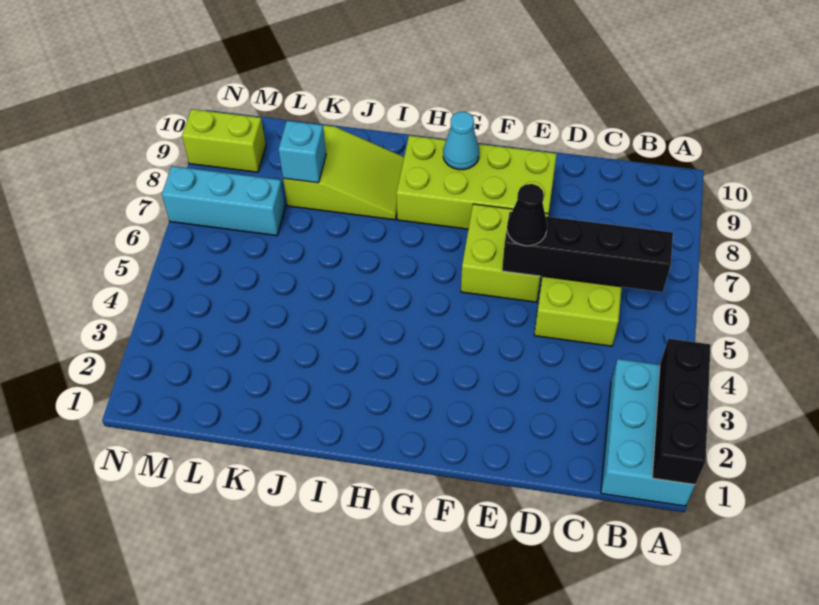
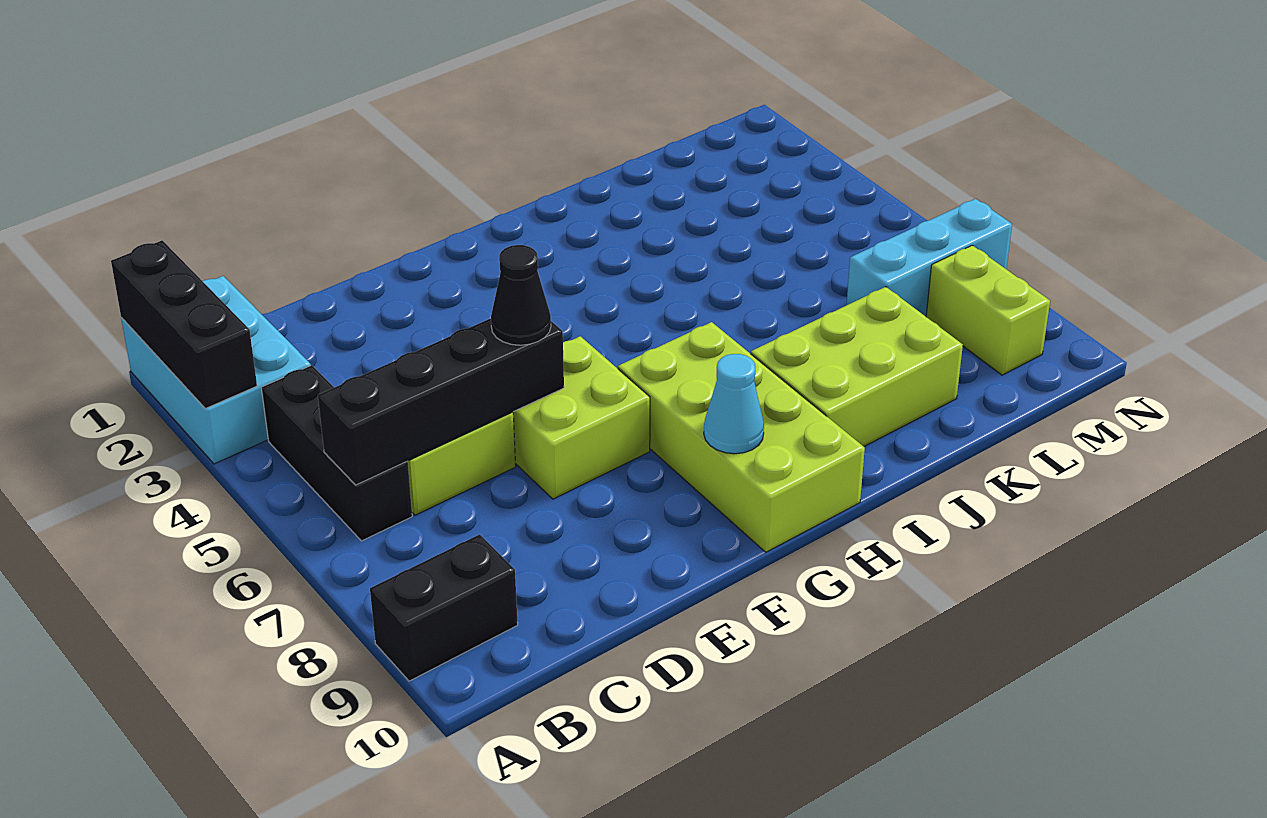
none -> black 1x2 brick [370,534,518,681]
none -> black 1x3 brick [261,365,412,541]
lime 2x4 brick [396,135,557,229] -> lime 2x4 brick turned to [618,322,865,552]
lime 2x3 slope [283,125,404,220] -> lime 2x3 brick [751,287,963,446]
cyan 1x1 brick [279,121,326,183] -> none
lime 1x2 brick [182,109,266,172] -> lime 1x2 brick turned to [926,245,1050,375]

